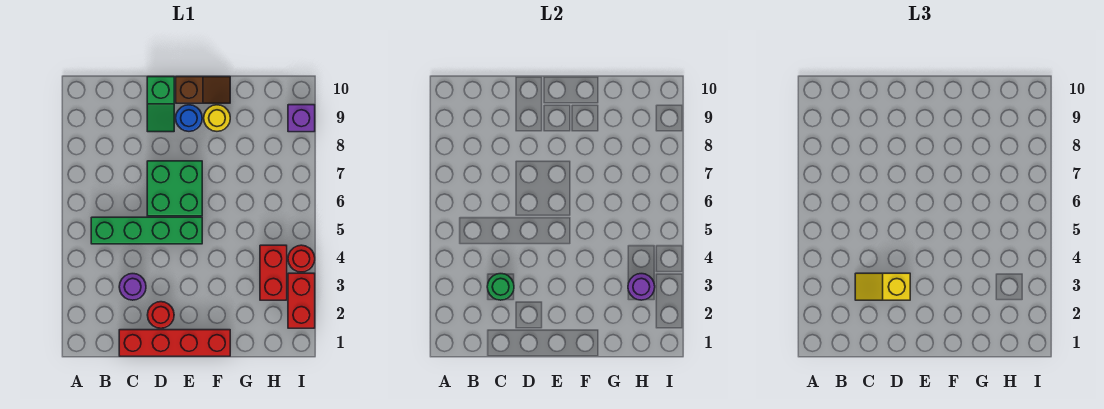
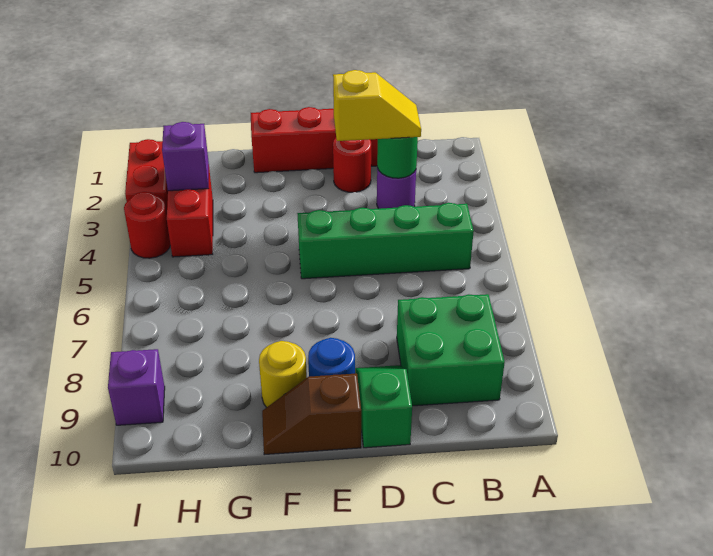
green 2x2 brick [147,161,202,216] -> green 2x2 brick moved to [397,294,505,406]
purple 1x1 round brick [628,274,655,300] -> purple 1x1 brick [162,122,209,191]

